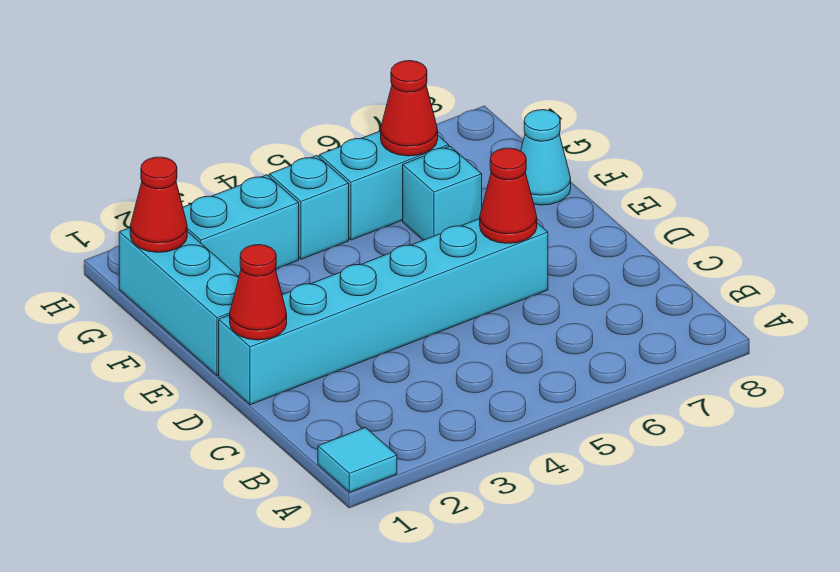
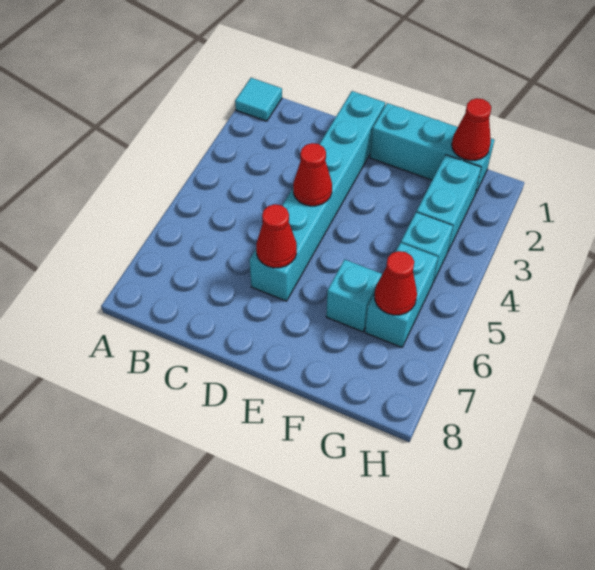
red 1x1 cone [230,245,287,340] -> red 1x1 cone moved to [293,143,332,206]
cyan 1x1 cone [521,110,571,205] -> none

